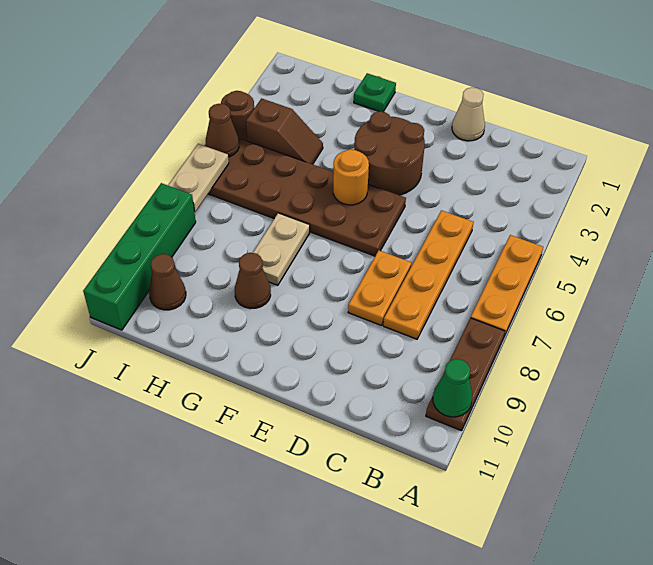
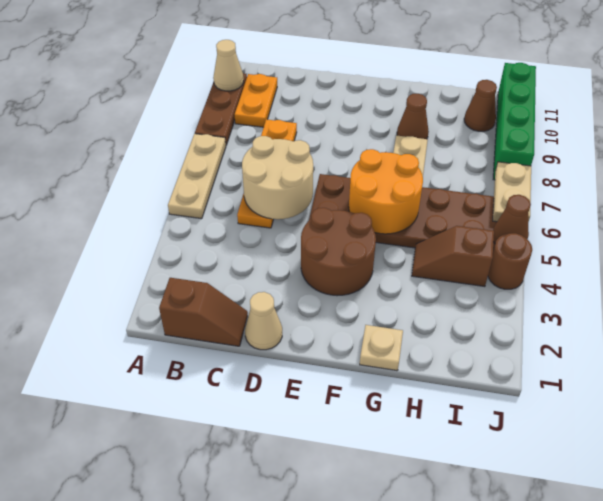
orange 1x3 plate [471,235,543,336] -> tan 1x3 plate [168,134,226,219]
green 1x1 cone [433,359,472,417] -> tan 1x1 cone [213,40,244,91]
none -> brown 1x2 slope [159,278,248,346]
none -> tan 2x2 round brick [242,136,313,219]
orange 1x2 plate [348,250,411,326] -> orange 1x2 plate moved to [235,74,277,127]
orange 1x1 round brick [333,150,369,205] -> orange 2x2 round brick [349,149,423,234]
green 1x1 plate [354,73,396,112] -> tan 1x1 plate [360,325,403,371]

